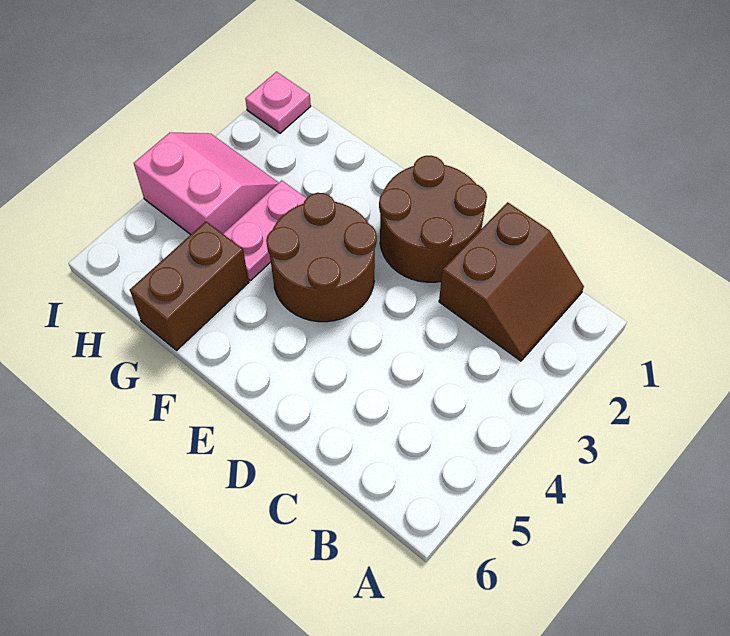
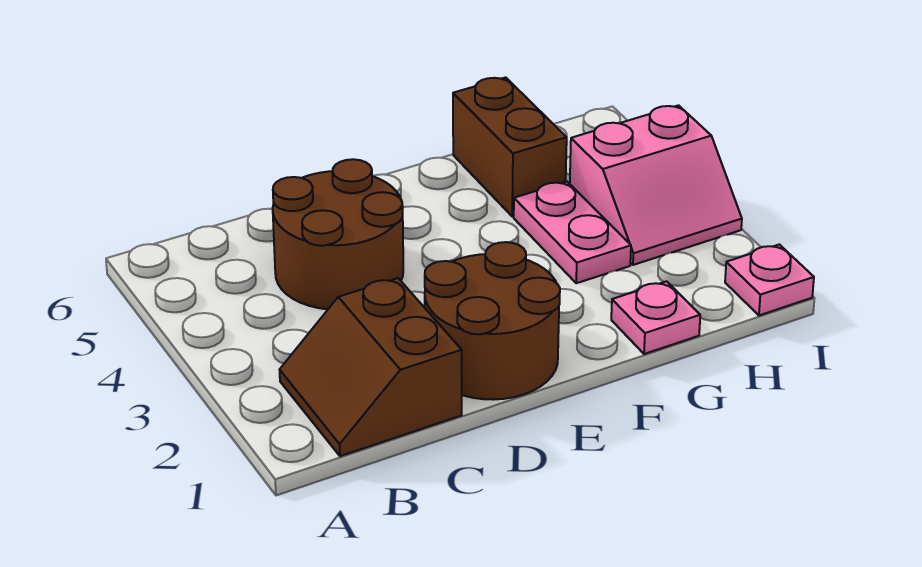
brown 2x2 round brick [266,193,377,322] -> brown 2x2 round brick moved to [273,159,403,309]
none -> pink 1x1 plate [611,281,700,354]

